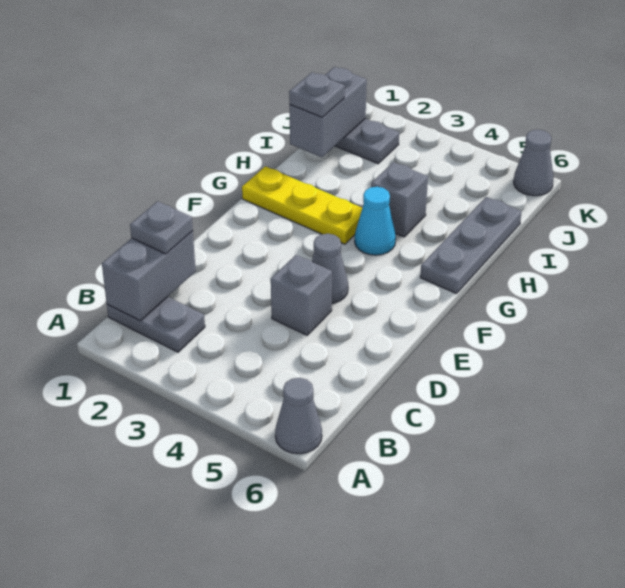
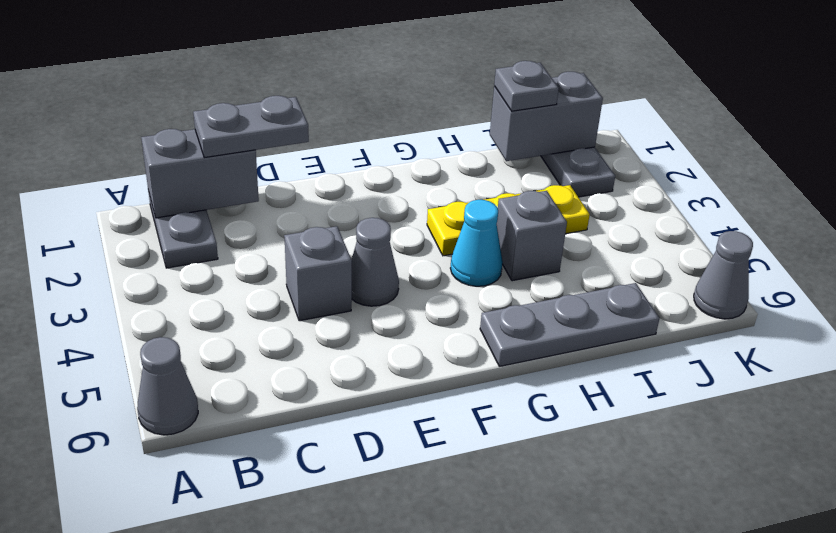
grey 1x1 plate [130,201,193,254] -> grey 1x2 plate [193,96,309,158]
yellow 1x3 plate [242,166,362,244] -> yellow 1x3 plate turned to [427,185,590,256]

